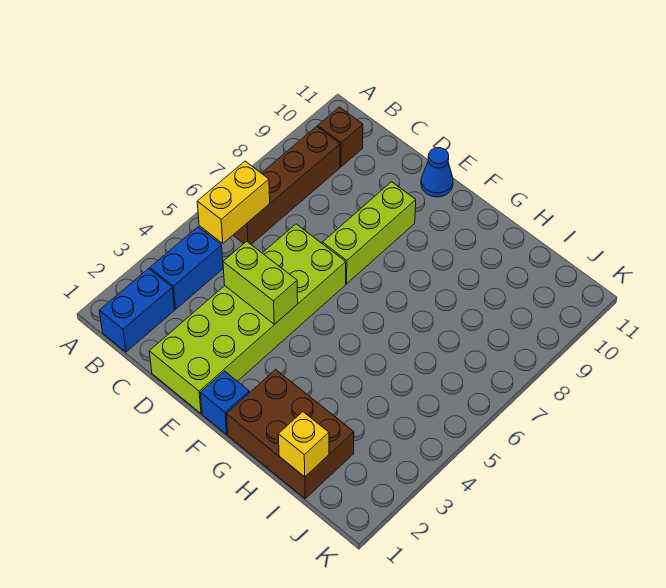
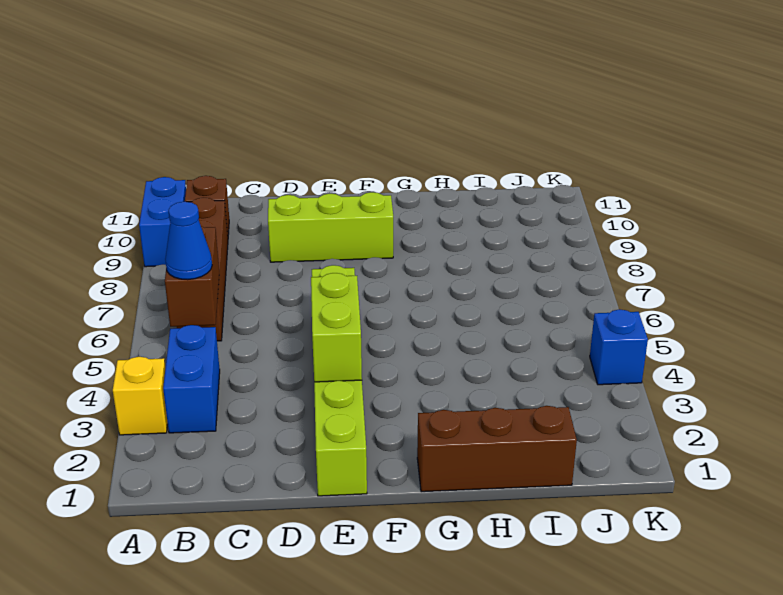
blue 1x2 brick [99,269,174,352] -> blue 1x2 brick moved to [139,177,186,267]
yellow 1x2 brick [197,161,270,243] -> brown 1x2 brick [165,226,219,327]
lime 2x6 brick [149,224,346,413] -> lime 1x6 brick [312,265,367,496]
lime 1x2 brick [223,241,298,324] -> lime 1x2 brick turned to [311,273,362,382]
lime 1x3 brick [323,182,416,284] -> lime 1x3 brick turned to [268,192,393,262]
blue 1x1 cone [421,148,453,197] -> blue 1x1 cone moved to [165,202,212,280]
blue 1x1 brick [201,371,249,434] -> blue 1x1 brick moved to [590,309,648,385]
brown 2x3 brick [226,370,354,499] -> brown 1x3 brick [417,406,577,492]
yellow 1x1 brick [278,412,329,477] -> yellow 1x1 brick moved to [113,357,168,435]

